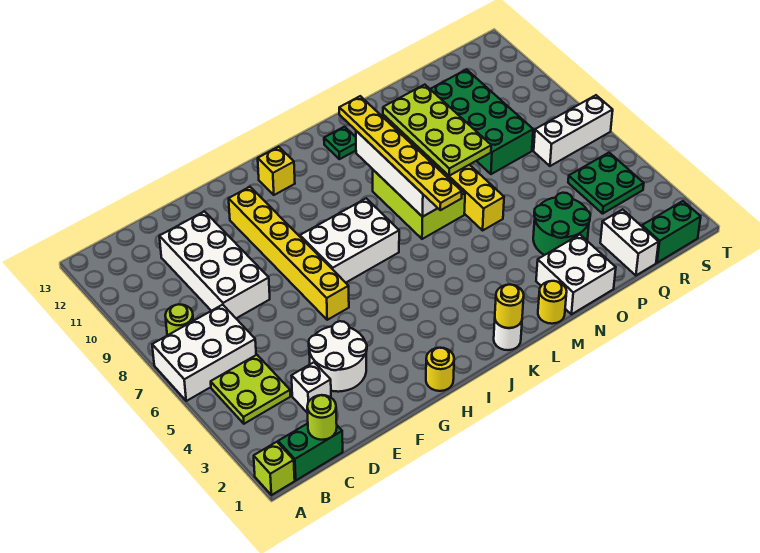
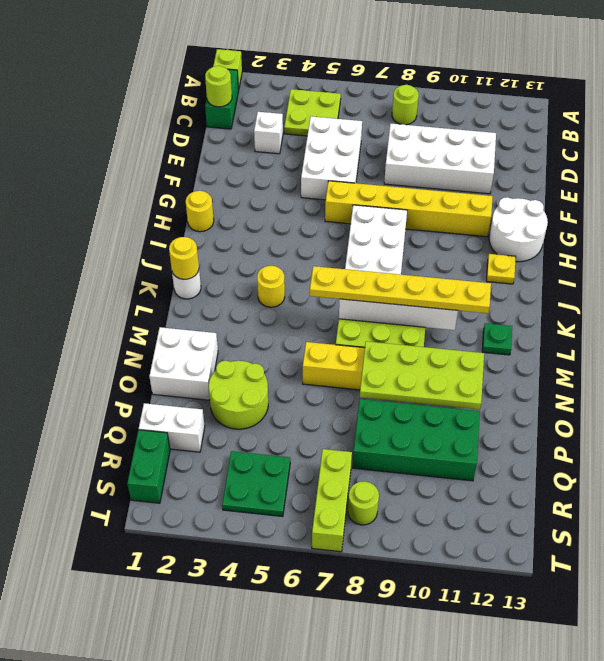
white 2x3 brick [152,305,256,401] -> white 2x3 brick moved to [301,116,362,200]
white 2x2 round brick [309,321,367,392] -> white 2x2 round brick moved to [489,197,548,262]
yellow 1x1 brick [258,147,295,195] -> yellow 1x1 plate [487,254,516,284]
yellow 1x1 round brick [538,281,567,324] -> yellow 1x1 round brick moved to [257,266,285,307]
green 2x2 round brick [533,193,590,255] -> lime 2x2 round brick [209,361,268,429]
white 1x3 brick [534,95,613,166] -> lime 1x3 brick [312,449,352,552]
none -> lime 1x1 round brick [348,481,379,525]

